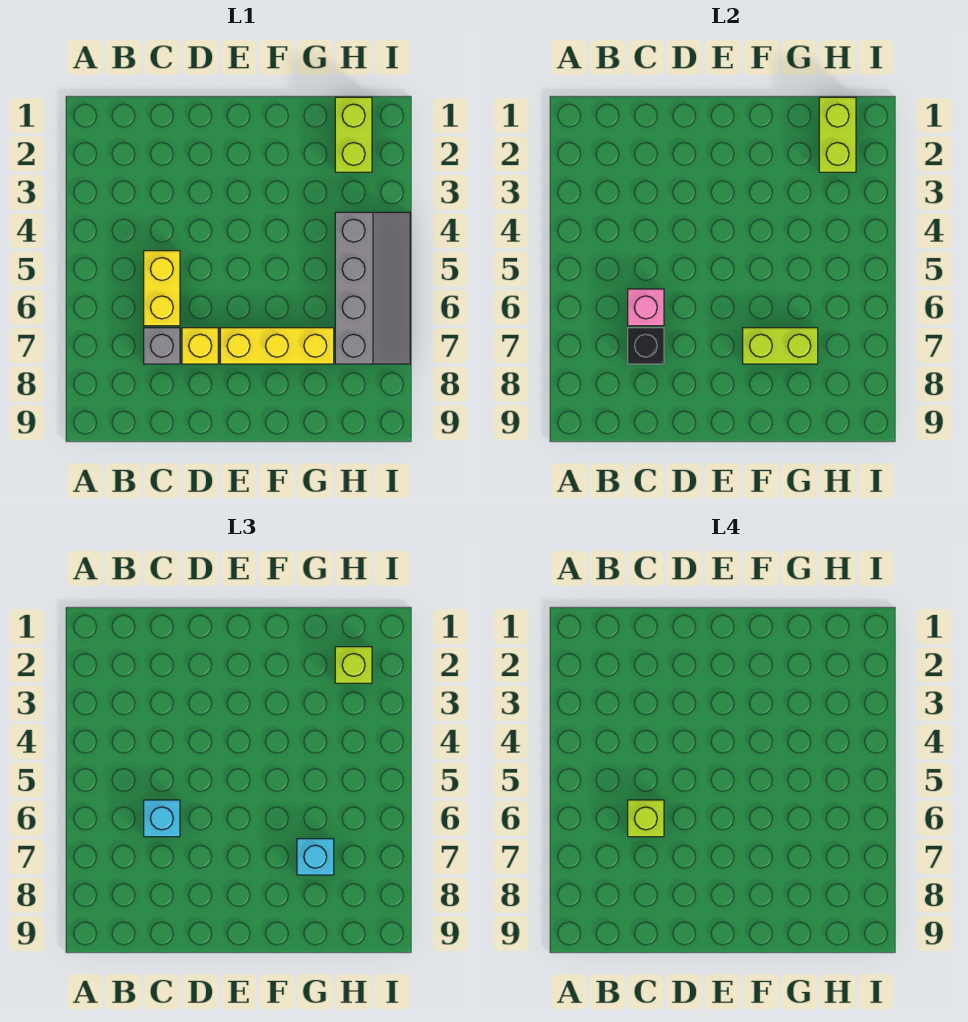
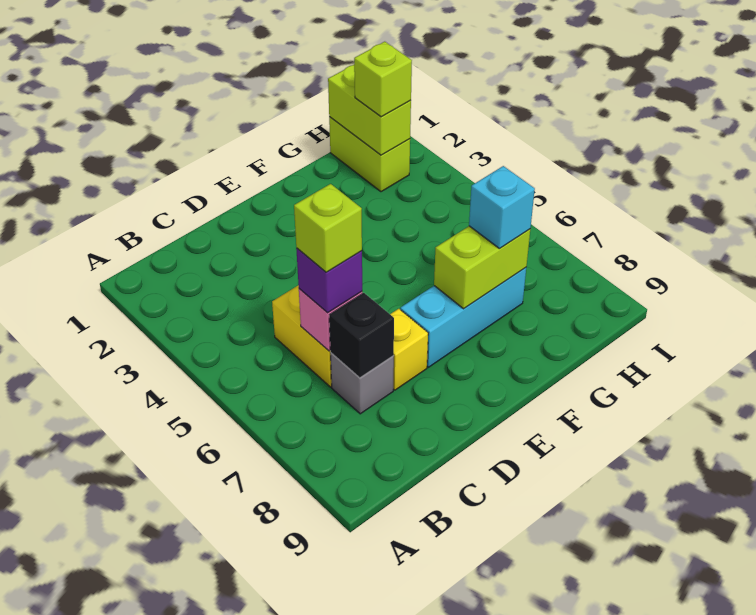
cyan 1x1 brick [144,800,180,837] -> purple 1x1 brick [296,248,362,313]
yellow 1x3 brick [220,328,334,364] -> cyan 1x3 brick [400,268,526,367]
grey 2x4 slope [335,212,410,364] -> none

